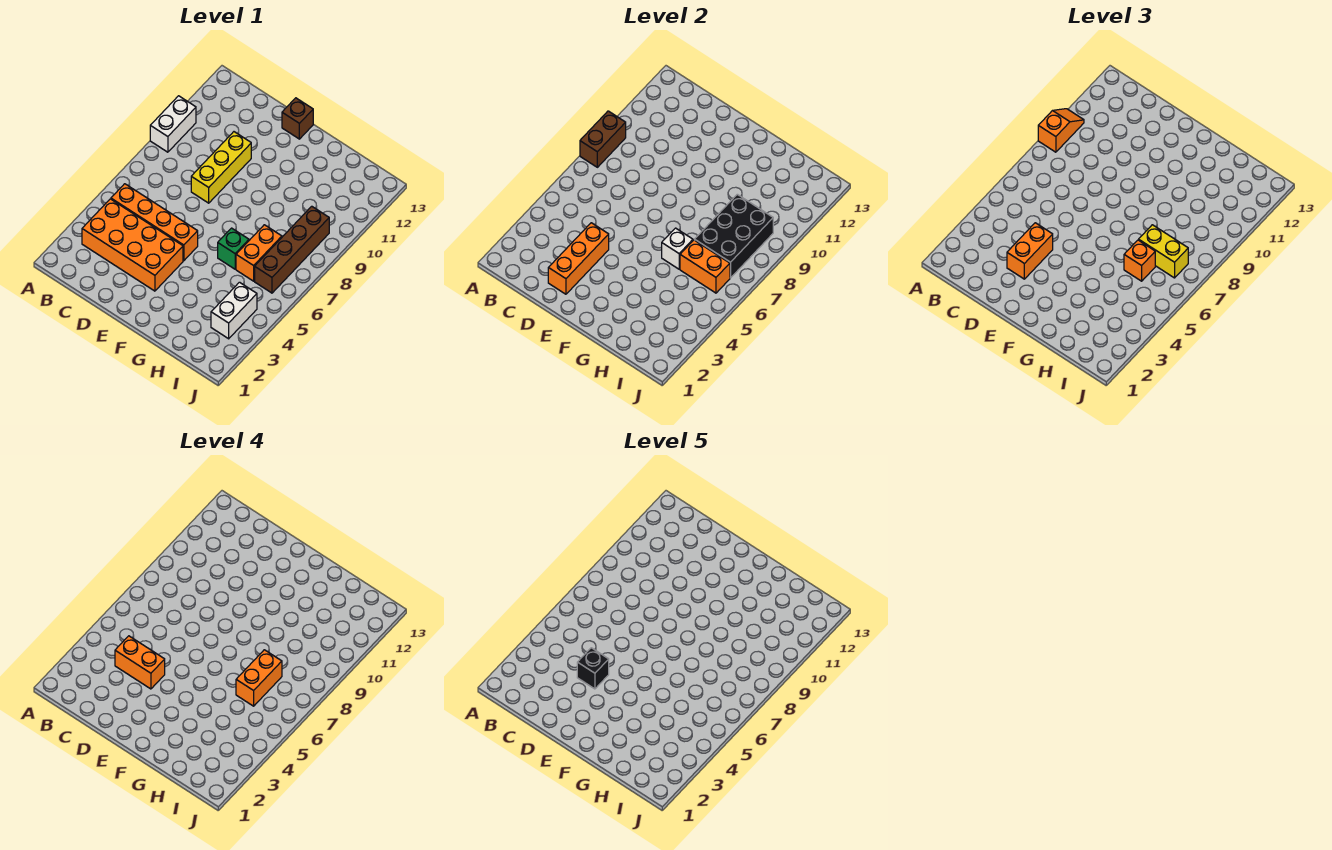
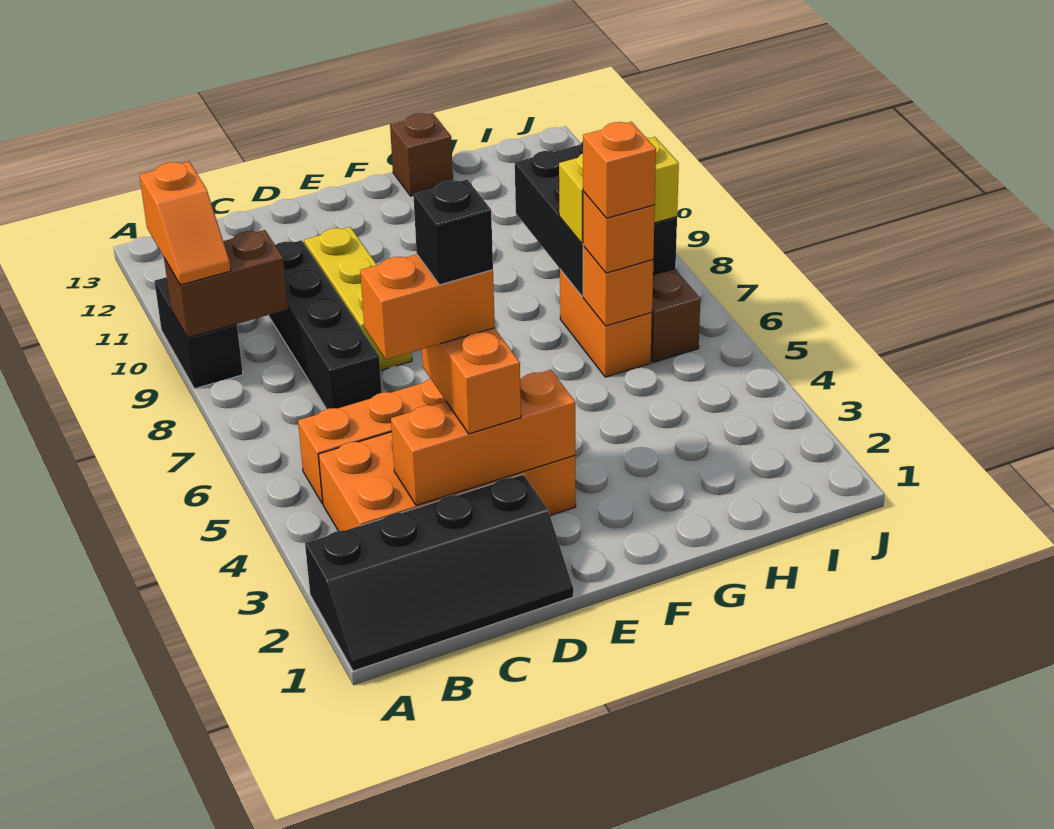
none -> black 2x4 slope [305,475,573,671]
brown 1x2 brick [580,111,626,167] -> brown 1x2 brick turned to [164,230,288,338]
white 1x2 brick [150,96,196,152] -> black 1x2 brick [154,277,243,389]
orange 1x2 slope [1038,109,1084,152] -> orange 1x2 slope turned to [139,162,231,285]
none -> black 1x4 brick [268,240,382,409]
orange 1x3 brick [548,223,609,294] -> orange 1x3 brick turned to [391,370,575,505]
brown 1x1 brick [282,98,313,139] -> brown 1x1 brick moved to [390,113,453,196]
green 1x1 brick [218,228,249,269] -> none
white 1x1 brick [662,228,693,269] -> none
orange 1x2 brick [680,240,730,293] -> orange 1x1 brick [583,246,653,326]
orange 1x2 brick [236,650,282,706] -> orange 1x1 brick [583,122,656,218]
white 1x2 brick [211,282,257,339] -> none

